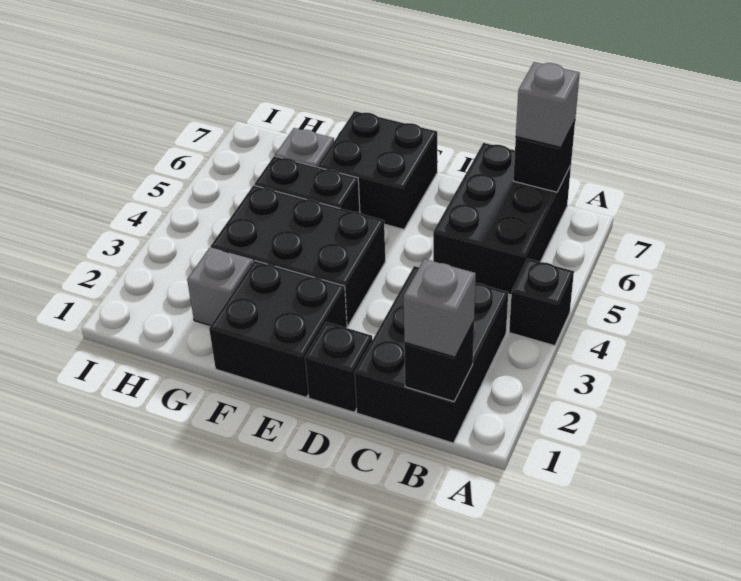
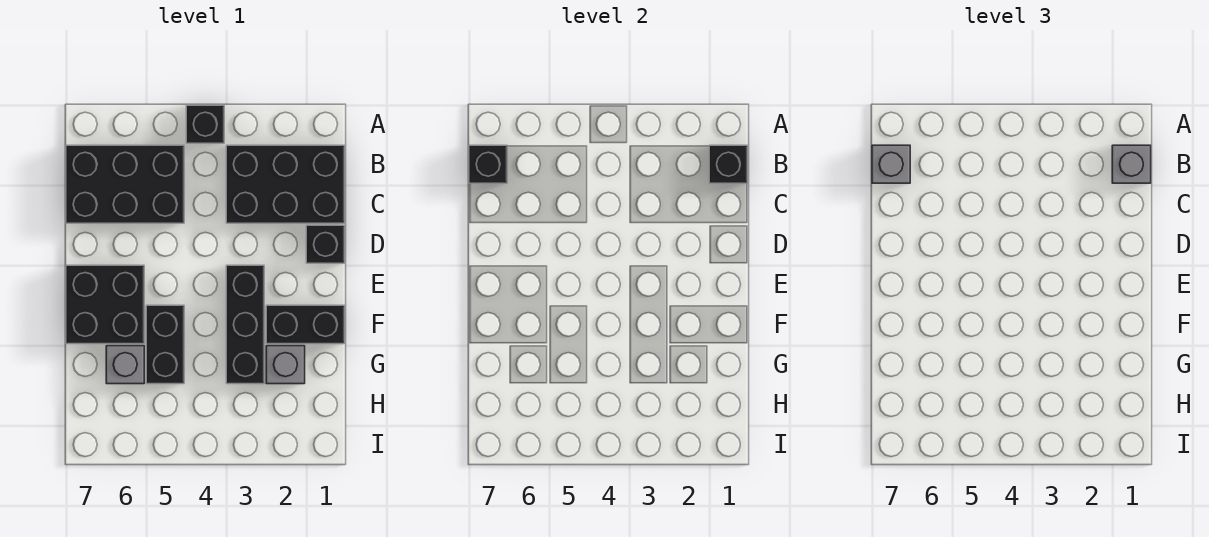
black 2x2 brick [209,261,347,397] -> black 1x2 brick [266,305,345,344]
black 2x3 brick [211,185,385,326] -> black 1x3 brick [226,265,264,384]

